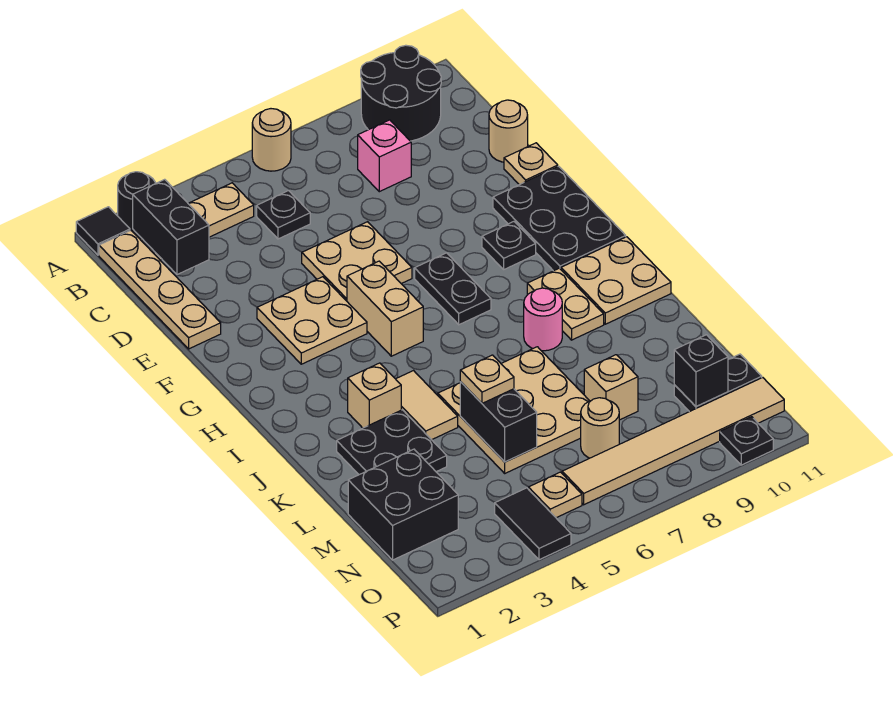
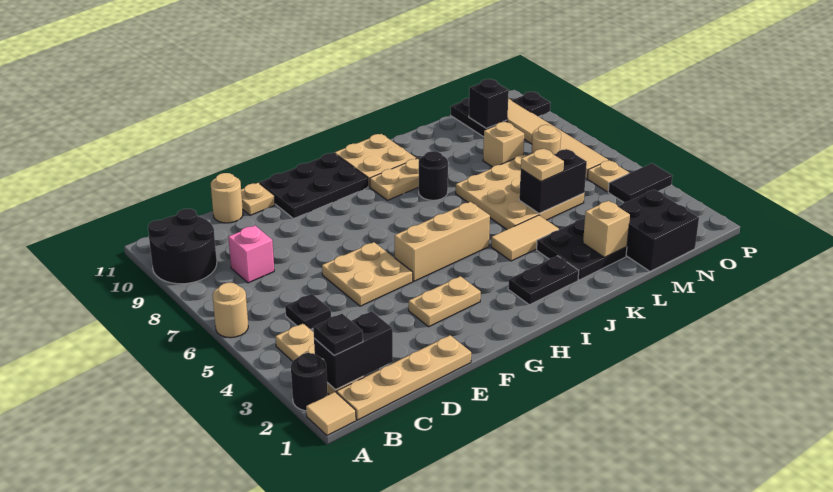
black 1x1 tile [76,207,130,255] -> tan 1x1 tile [306,392,356,435]
tan 2x2 plate [257,277,367,364] -> tan 1x2 plate [409,276,481,327]
tan 1x2 brick [347,261,423,356] -> tan 1x3 brick [395,202,490,281]
black 1x2 plate [415,253,491,325] -> black 1x2 plate moved to [508,256,579,305]
black 1x1 plate [482,222,536,269] -> black 1x1 plate moved to [313,314,363,356]
tan 1x1 brick [348,363,401,428] -> tan 1x1 brick moved to [583,201,630,258]
pink 1x1 round brick [524,288,562,351] -> black 1x1 round brick [419,151,448,200]

